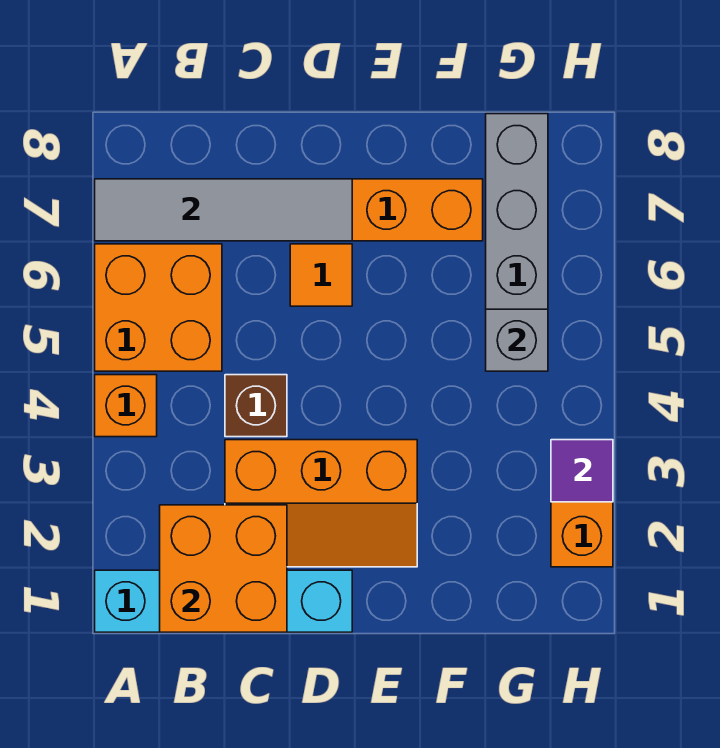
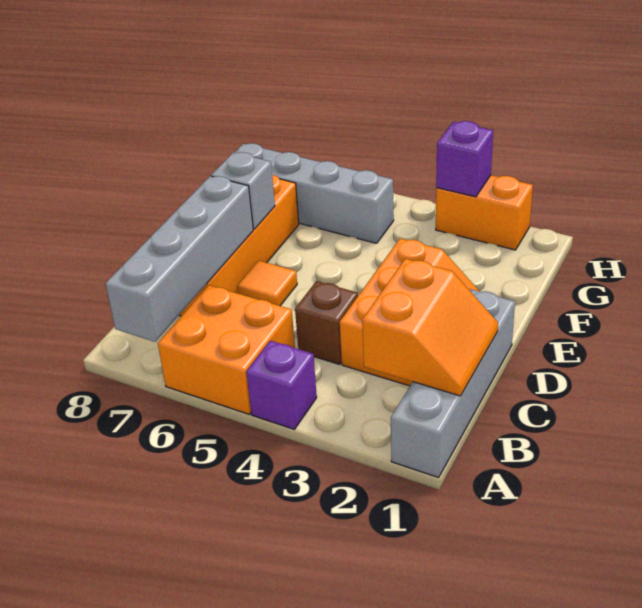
cyan 1x4 brick [95,570,352,632] -> grey 1x4 brick [391,289,515,477]
orange 1x1 brick [95,375,157,437] -> purple 1x1 brick [246,341,317,429]
grey 1x4 tile [95,179,352,241] -> grey 1x4 brick [105,176,253,342]
orange 2x2 brick [160,505,287,632] -> orange 2x2 slope [362,259,498,396]
grey 1x1 brick [486,309,548,371] -> grey 1x1 brick moved to [211,152,275,229]
purple 1x1 tile [551,440,613,502] -> purple 1x1 brick [436,121,493,197]

